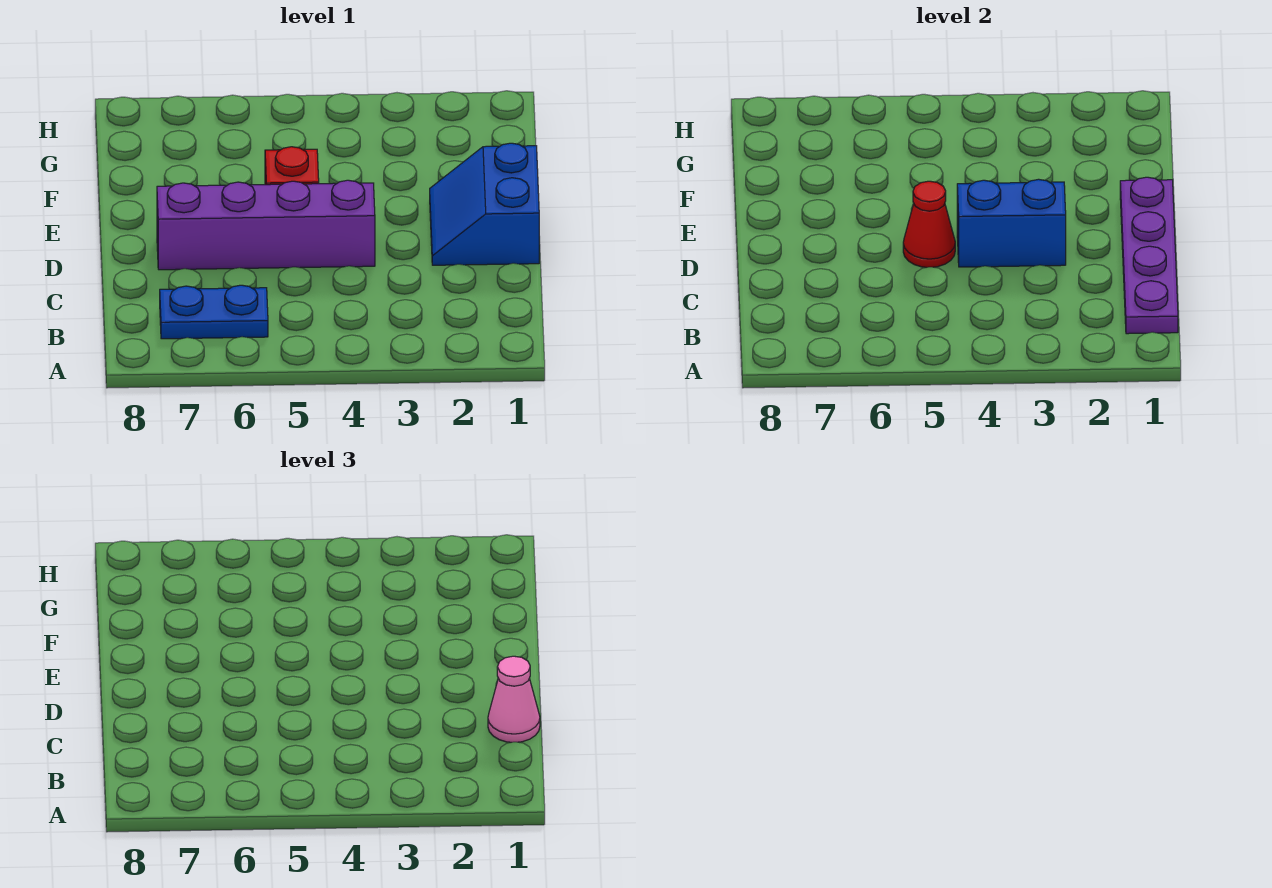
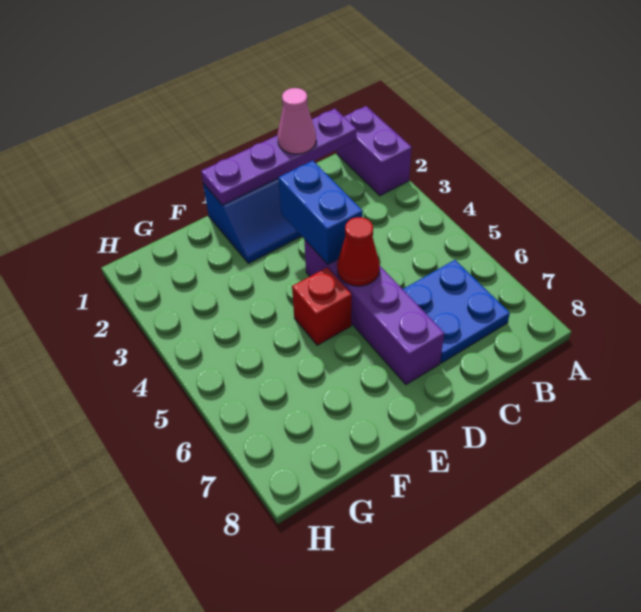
none -> purple 1x2 brick [337,106,412,196]
blue 1x2 plate [160,285,268,339] -> blue 2x2 plate [403,260,510,363]

